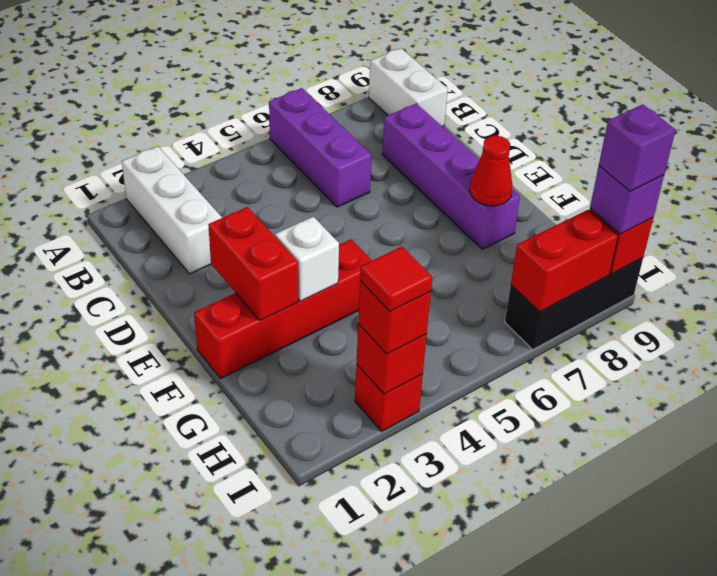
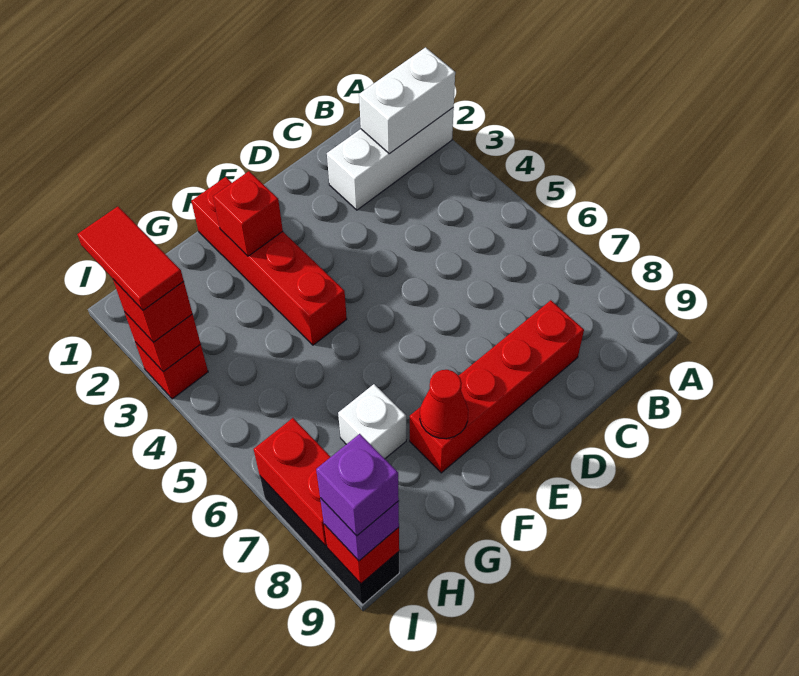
purple 1x3 brick [269,88,372,207] -> none
white 1x2 brick [369,48,448,127] -> white 1x2 brick moved to [359,47,455,154]
purple 1x4 brick [382,104,520,249] -> red 1x4 brick [410,300,584,473]
red 1x2 brick [208,207,298,321] -> red 1x1 brick [213,171,283,256]
white 1x1 brick [275,217,339,301] -> white 1x1 brick moved to [338,384,406,459]
red 1x1 tile [360,247,432,311] -> red 1x2 tile [77,207,184,310]

